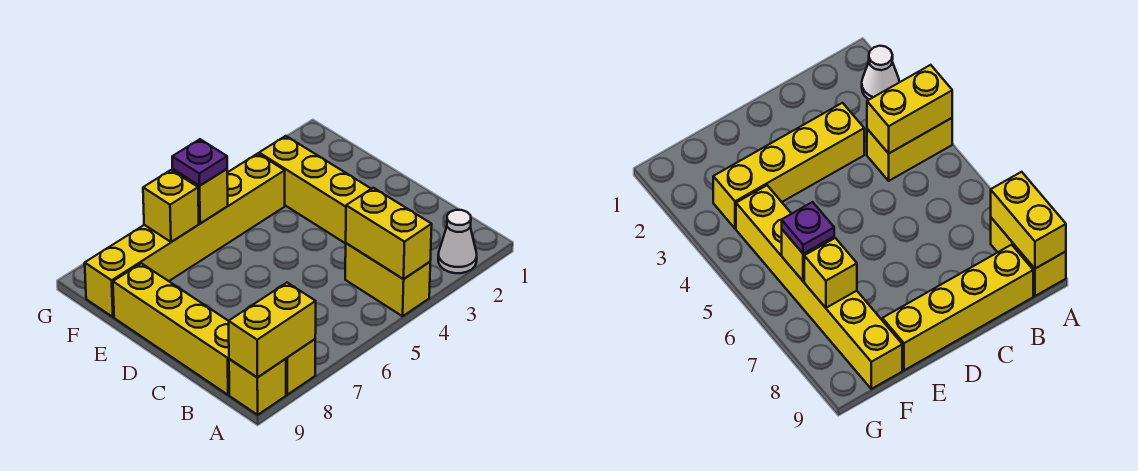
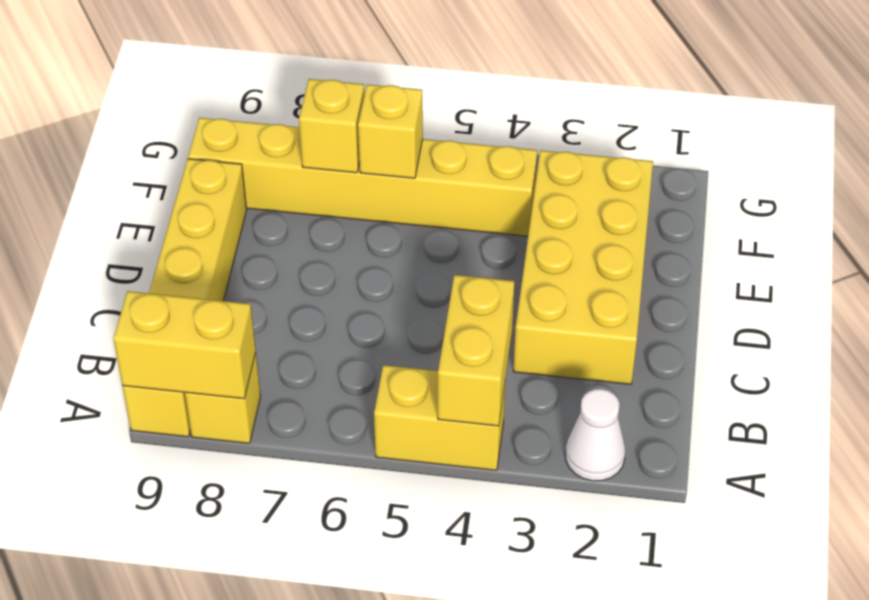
yellow 1x2 brick [345,243,430,316] -> yellow 1x2 brick turned to [374,365,505,470]
yellow 1x4 brick [259,136,371,244] -> yellow 2x4 brick [513,150,653,384]
purple 1x1 plate [172,139,227,186] -> none

